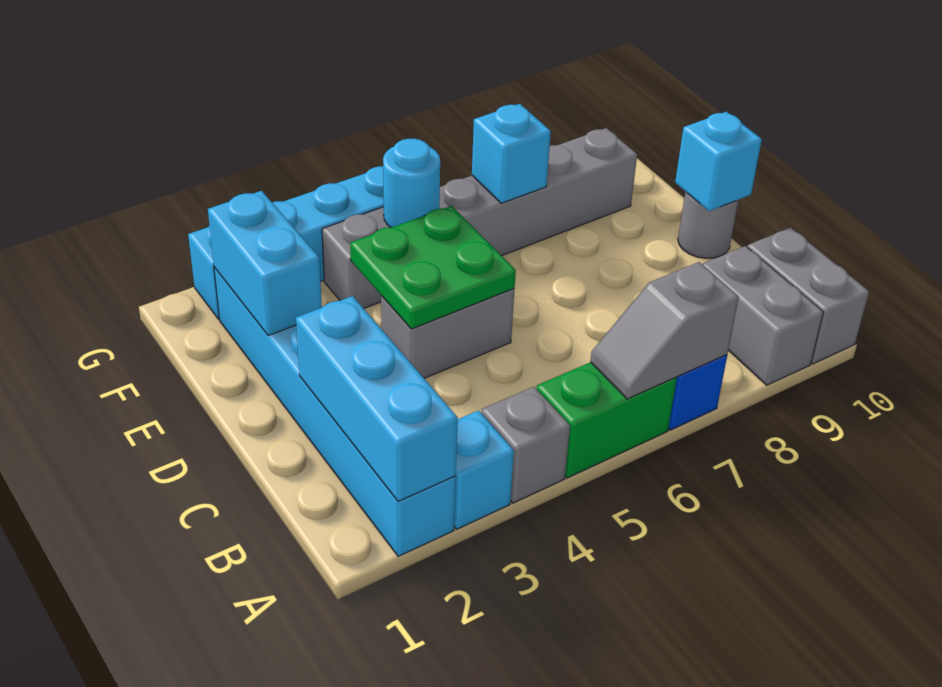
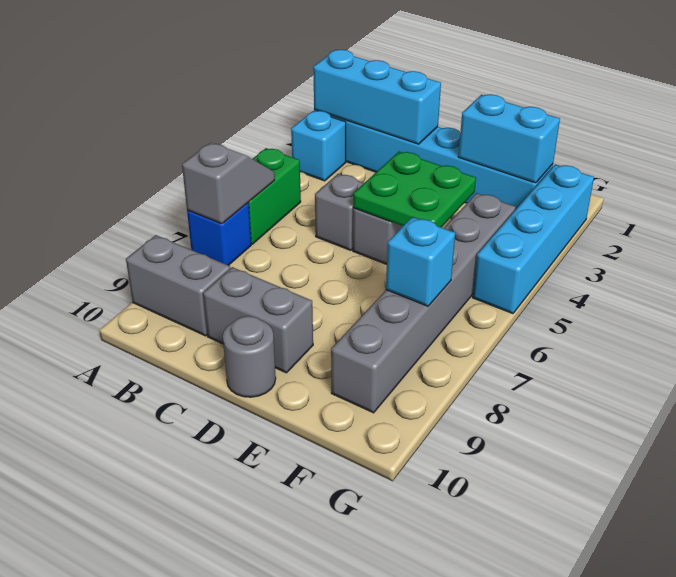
grey 1x1 brick [481,387,570,503] -> grey 1x1 brick moved to [315,174,364,250]
grey 1x2 brick [748,227,869,364] -> grey 1x2 brick moved to [203,267,313,373]
cyan 1x1 brick [675,112,762,211] -> none
cyan 1x1 round brick [383,139,440,228] -> none

